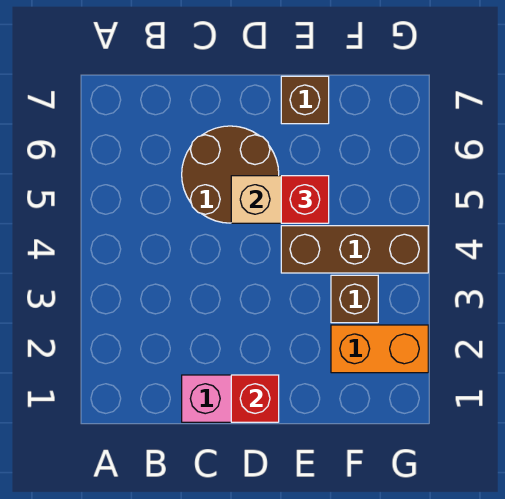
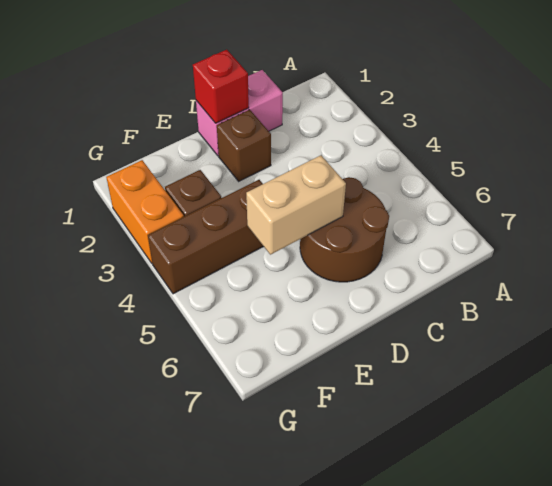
red 1x1 brick [281,176,329,223] -> none
brown 1x1 brick [281,76,329,124] -> brown 1x1 brick moved to [217,110,271,181]
orange 1x2 brick [331,325,428,373] -> orange 1x2 brick turned to [106,160,184,263]

